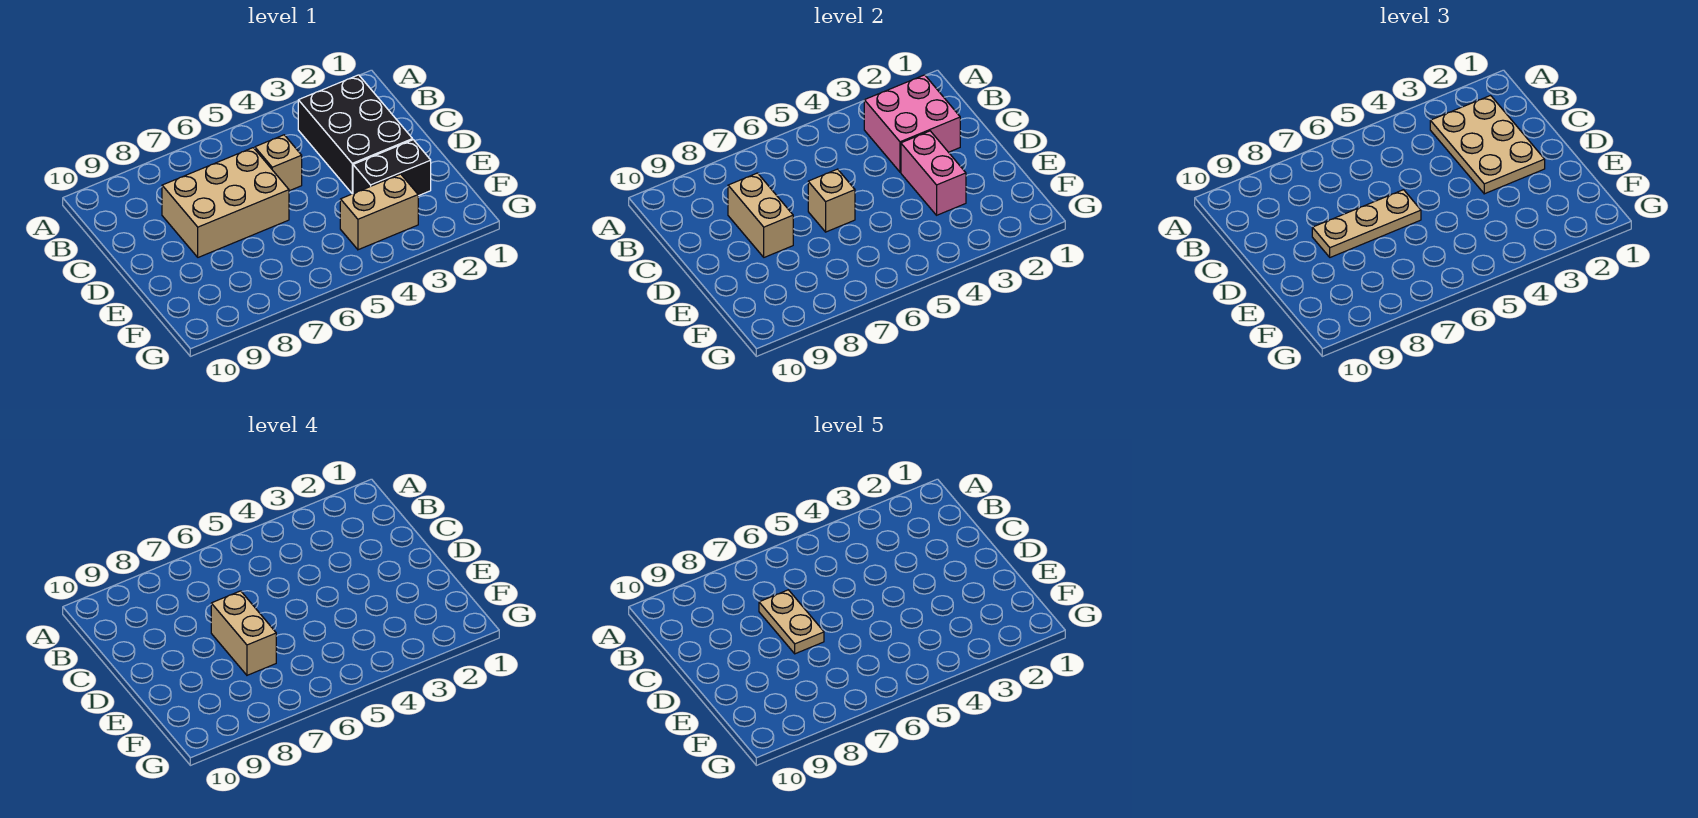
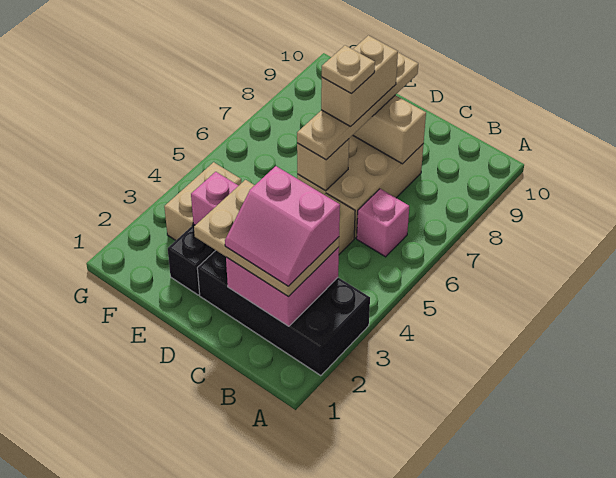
black 2x3 brick [298,75,413,194] -> black 2x4 brick [197,251,370,376]
none -> pink 2x2 slope [225,166,340,286]
none -> pink 1x1 brick [357,189,409,257]
tan 1x2 plate [759,590,824,654] -> tan 1x1 plate [322,45,375,94]
tan 1x3 plate [1312,190,1421,257] -> tan 1x4 plate [297,53,418,160]
tan 1x2 brick [211,591,276,675] -> tan 1x2 brick turned to [321,35,398,126]

